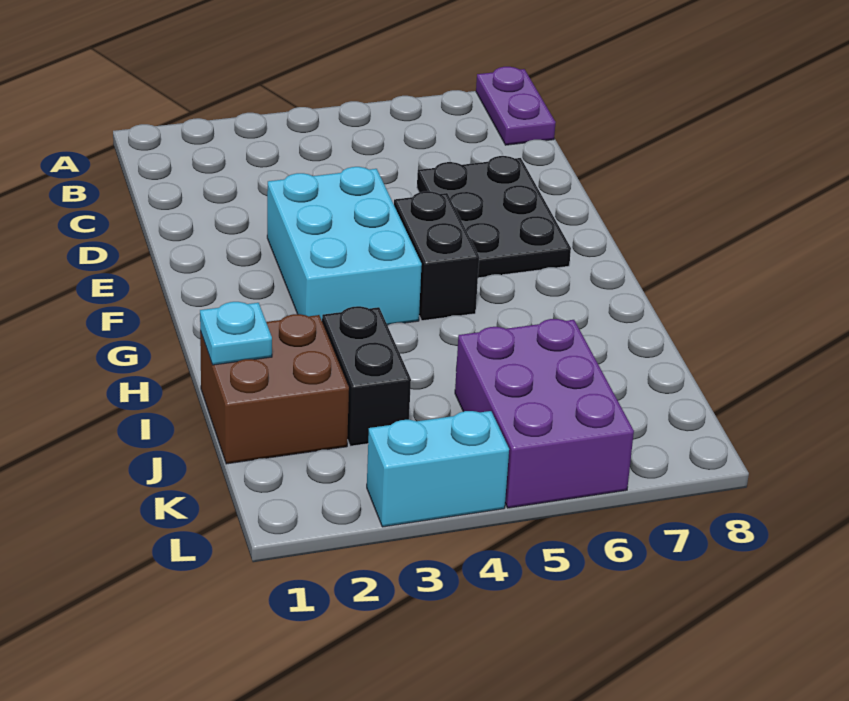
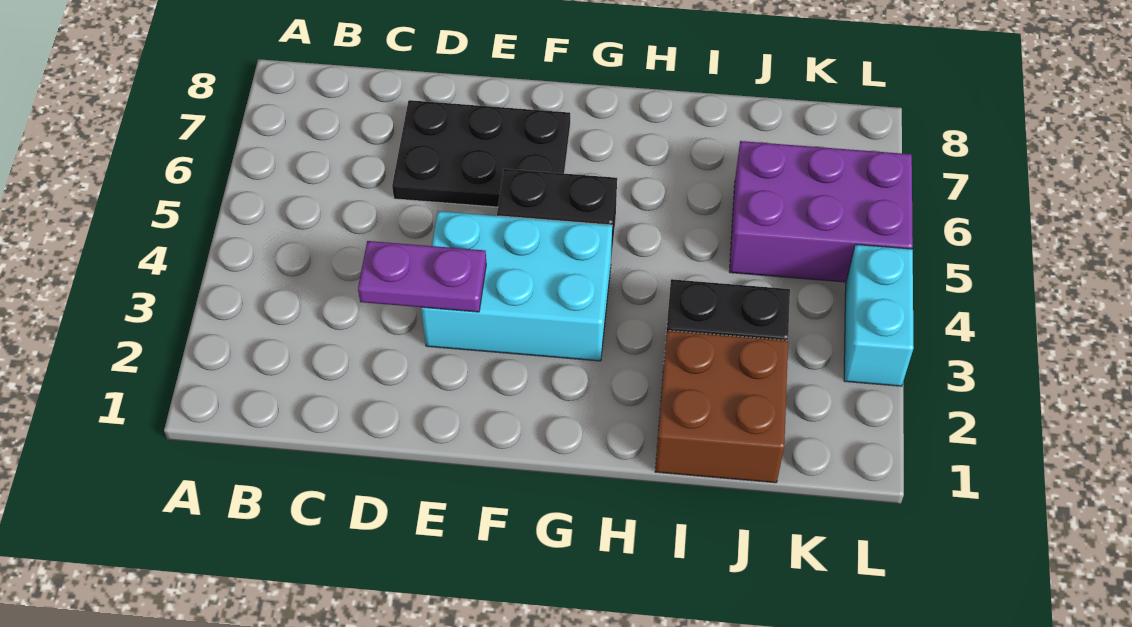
purple 1x2 plate [476,67,556,145] -> purple 1x2 plate moved to [358,241,486,312]
cyan 1x1 plate [200,302,272,365] -> none

